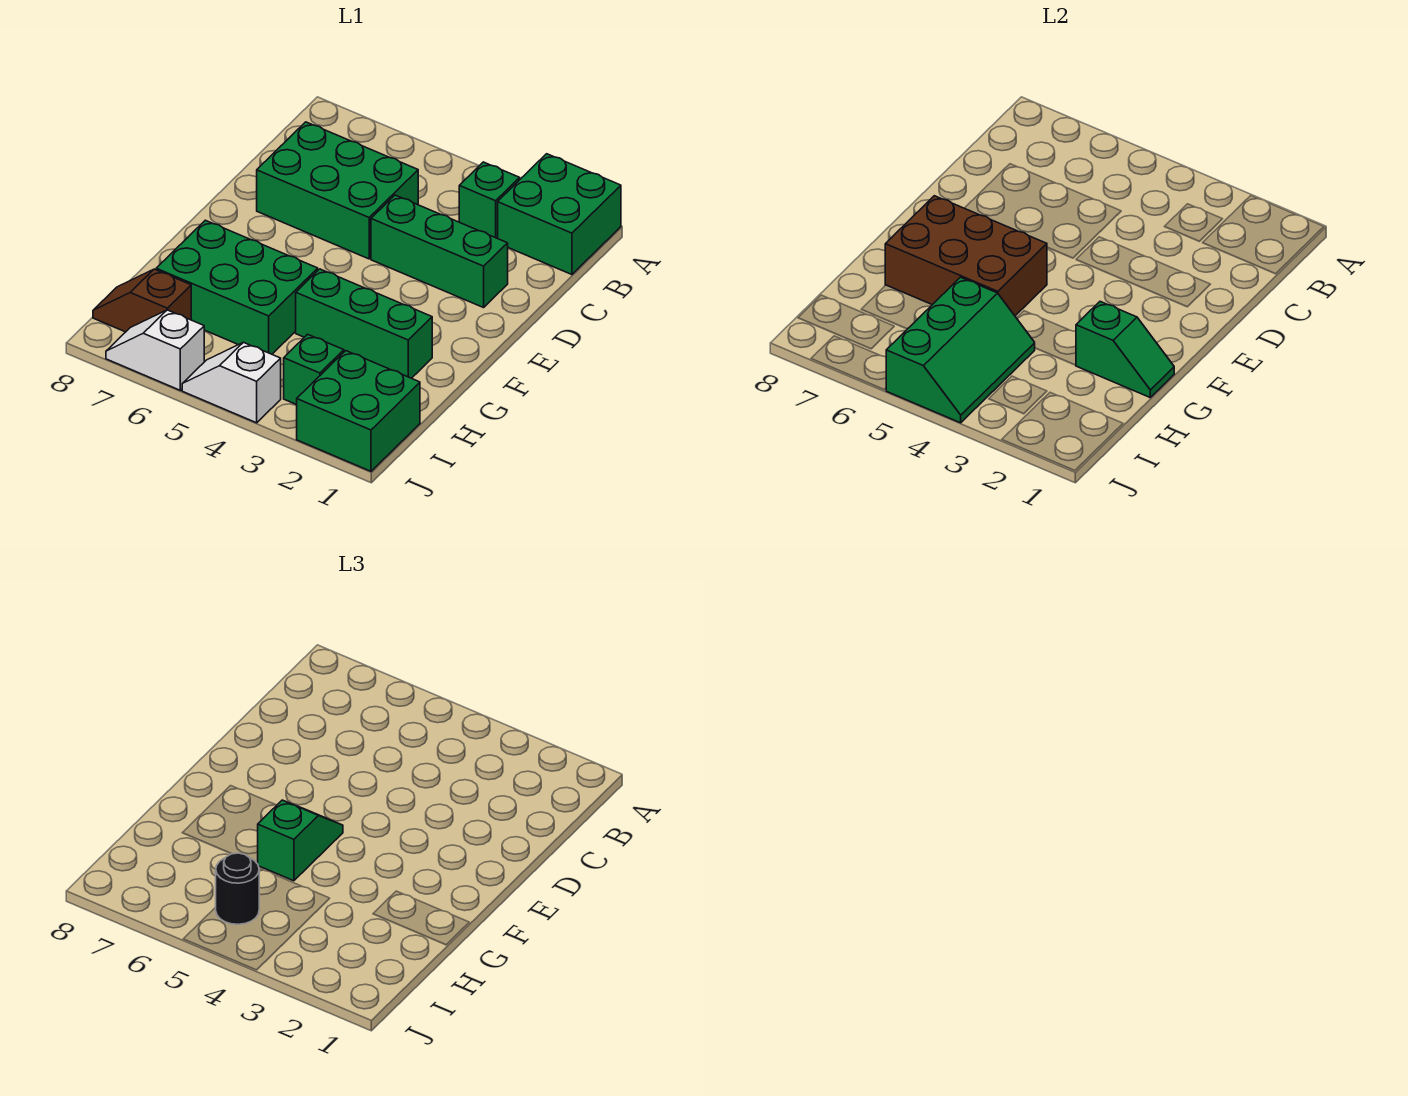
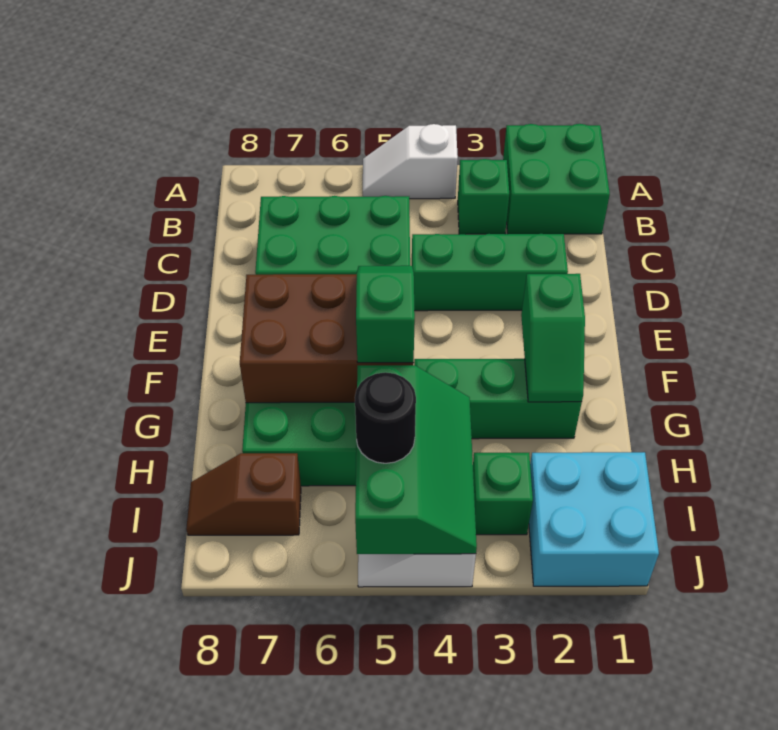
green 1x2 slope [1076,302,1174,397] -> green 1x2 slope turned to [521,274,585,402]
green 2x2 brick [297,351,420,471] -> cyan 2x2 brick [529,452,659,586]
white 1x2 slope [106,310,204,390] -> white 1x2 slope moved to [363,124,458,199]

